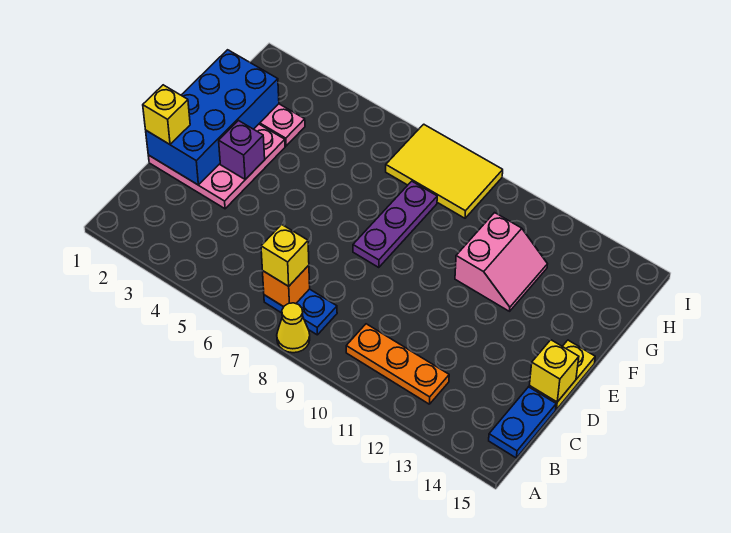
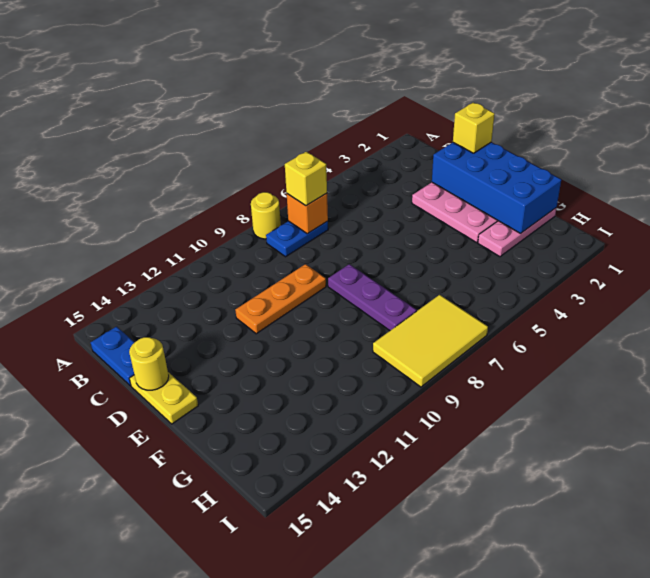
yellow 1x1 cone [277,303,310,353] -> yellow 1x1 round brick [251,192,281,239]
orange 1x3 plate [346,324,449,404] -> orange 1x3 plate moved to [235,264,326,334]
yellow 1x1 brick [530,340,579,402] -> yellow 1x1 round brick [129,337,169,390]
purple 1x1 brick [219,121,265,179] -> none
pink 2x2 slope [455,213,547,311] -> none

